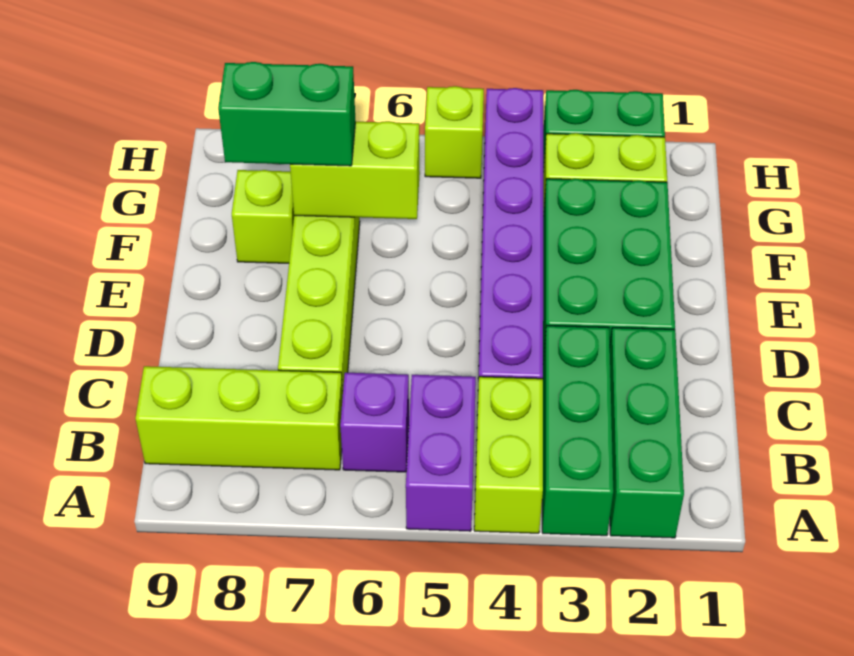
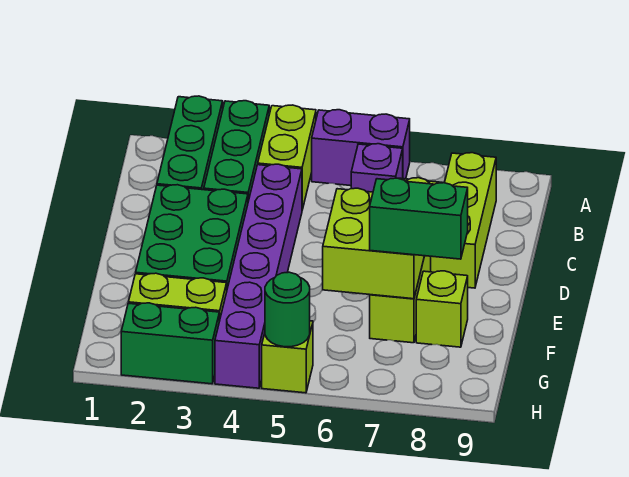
purple 1x2 brick [406,375,476,531] -> purple 1x2 brick turned to [312,110,410,186]
lime 1x3 brick [135,366,343,470] -> lime 1x3 brick turned to [431,153,496,288]
lime 1x2 brick [290,121,420,219] -> lime 2x2 brick [323,188,424,299]
none -> green 1x1 round brick [265,272,310,347]

